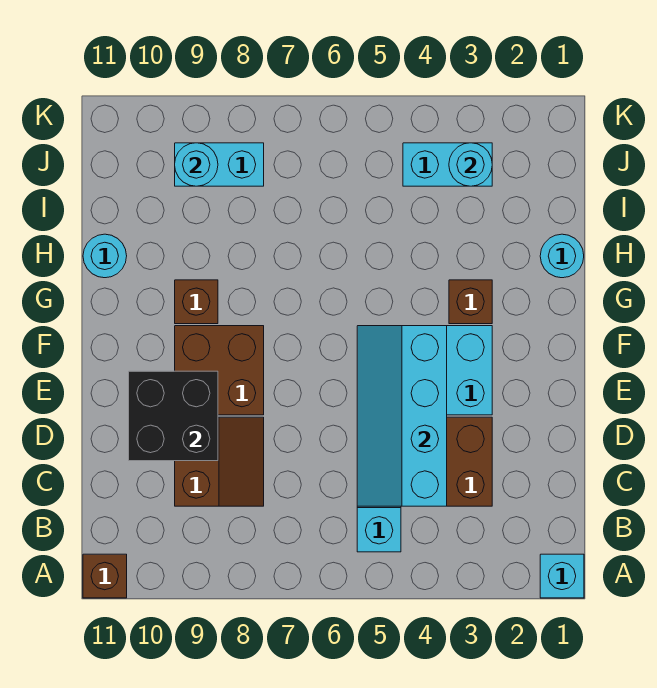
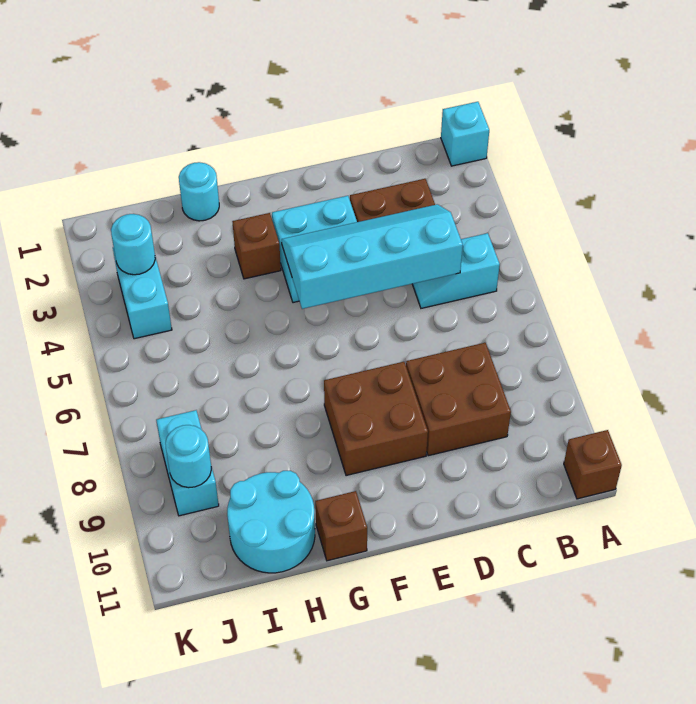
cyan 2x4 slope [357,326,447,506] -> cyan 2x4 slope turned to [282,204,463,309]
brown 2x2 slope [175,417,264,506] -> brown 2x2 brick [406,343,511,456]
black 2x2 brick [129,371,218,461] -> none
brown 1x1 brick [175,280,218,324] -> brown 1x1 brick moved to [315,491,367,561]
cyan 1x1 round brick [83,234,127,278] -> cyan 2x2 round brick [227,471,315,573]

